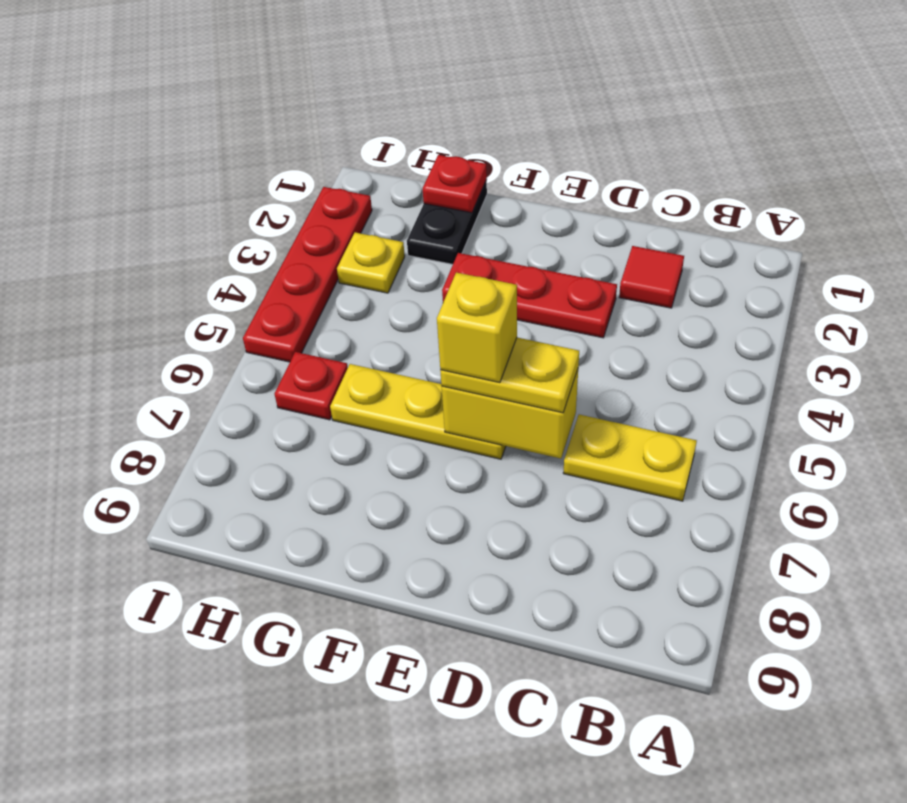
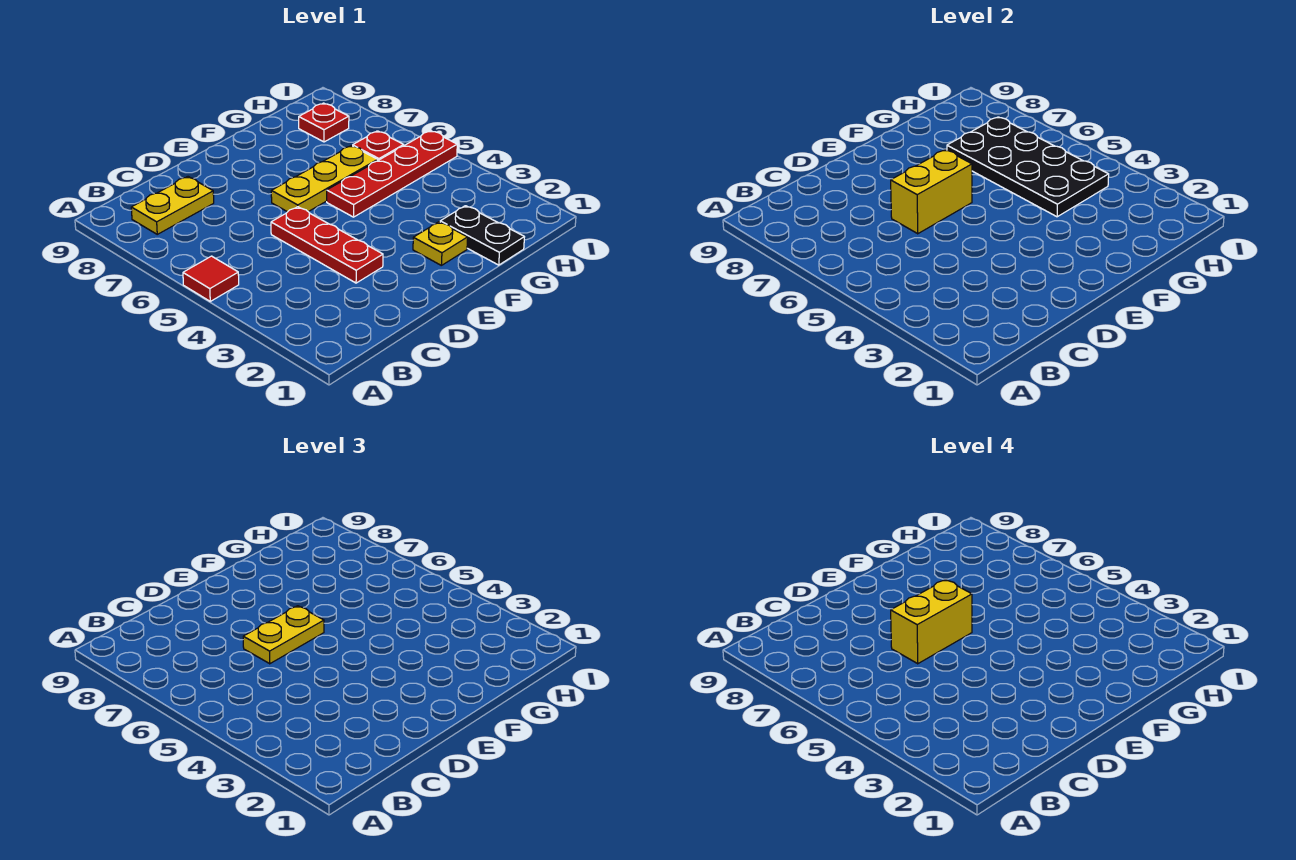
yellow 1x2 plate [563,414,697,501] -> yellow 1x2 plate moved to [131,177,214,234]
red 1x1 tile [619,246,684,308] -> red 1x1 tile moved to [183,256,239,301]
red 1x3 plate [442,253,617,338] -> red 1x3 plate turned to [271,207,383,283]
yellow 1x1 brick [437,273,517,383] -> yellow 1x2 brick [891,580,972,664]
red 1x1 plate [423,155,487,213] -> red 1x1 plate moved to [299,103,349,142]
none -> black 2x4 plate [947,117,1109,217]
yellow 1x1 plate [337,232,405,293] -> yellow 1x1 plate moved to [413,222,468,265]
red 1x4 plate [243,187,372,362] -> red 1x4 plate turned to [327,131,457,217]

